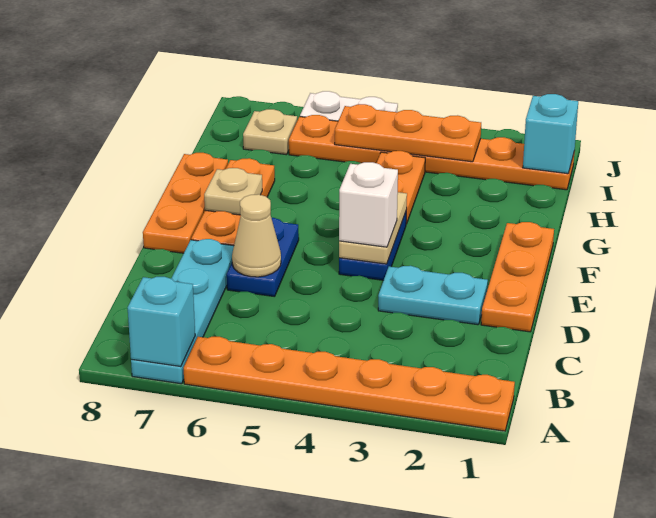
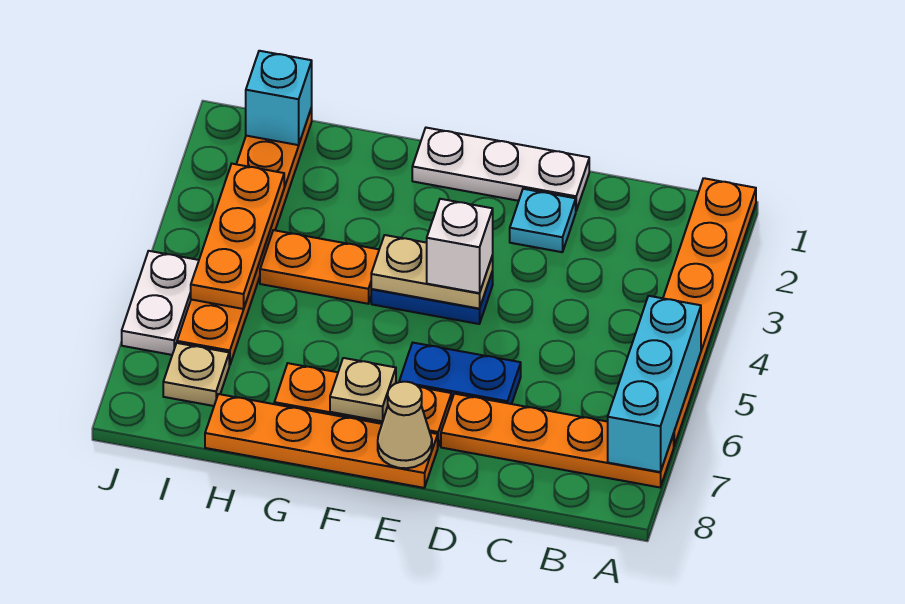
cyan 1x4 plate [131,239,234,384] -> orange 1x4 plate [441,394,674,487]
cyan 1x1 brick [128,277,195,367] -> cyan 1x3 brick [608,296,701,472]
orange 1x3 plate [481,222,554,332] -> white 1x3 plate [412,128,589,211]
cyan 1x2 plate [378,266,488,325] -> cyan 1x1 plate [510,189,576,252]
tan 1x1 cone [232,194,281,277] -> tan 1x1 cone moved to [378,382,432,468]
orange 1x3 plate [143,153,228,253] -> orange 1x4 plate [205,394,438,488]

